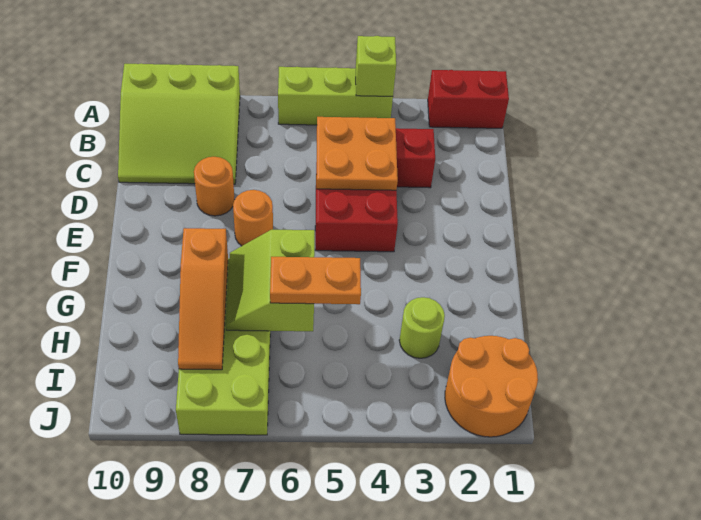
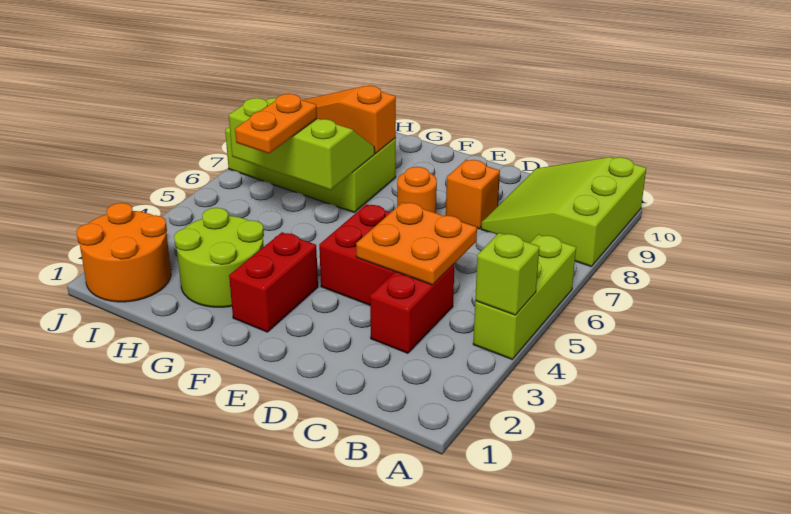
red 1x2 brick [428,70,509,128] -> red 1x2 brick moved to [229,232,318,332]
orange 1x1 round brick [194,157,234,216] -> orange 1x1 brick [446,160,500,229]
lime 2x2 slope [226,230,315,331] -> lime 2x3 slope [229,98,375,190]
lime 1x1 round brick [399,297,445,358] -> lime 2x2 round brick [174,208,264,307]

